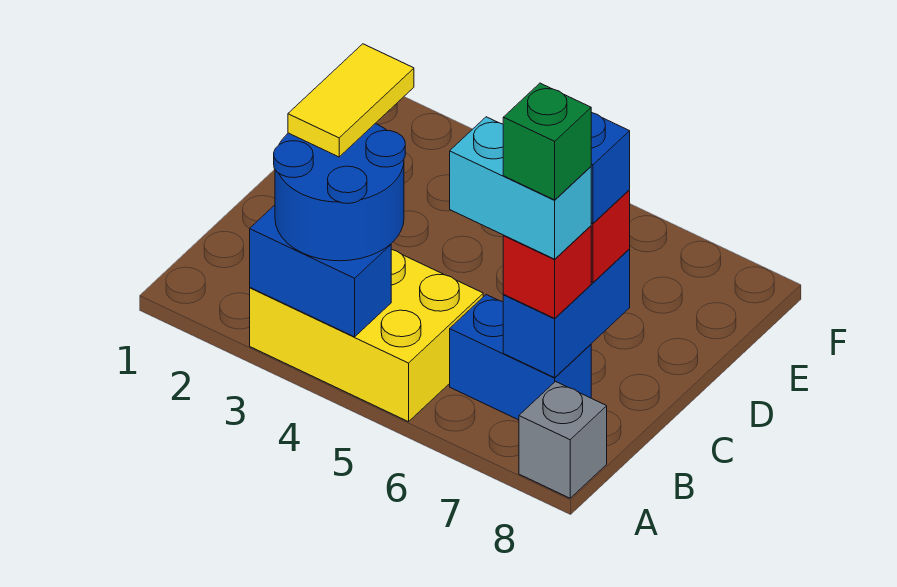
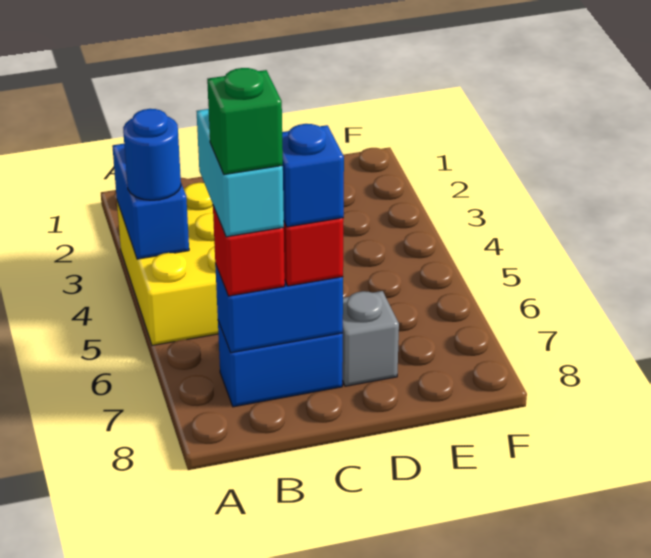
blue 2x2 round brick [274,124,405,261] -> blue 1x1 round brick [123,109,181,200]
grey 1x1 brick [519,382,607,498] -> grey 1x1 brick moved to [342,291,399,386]
yellow 1x2 tile [288,44,414,157] -> none
blue 1x2 brick [450,295,591,420] -> blue 1x2 brick turned to [218,321,343,407]

